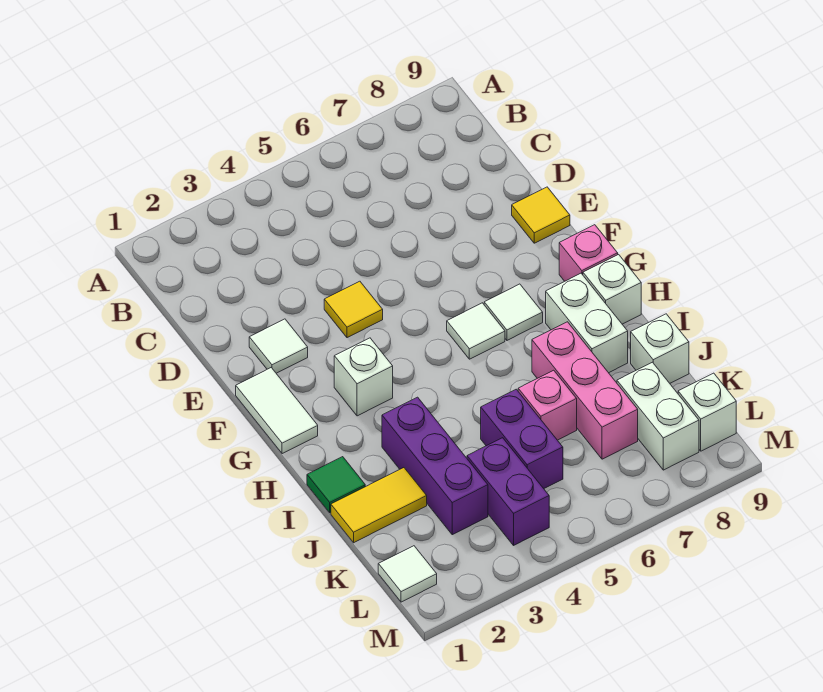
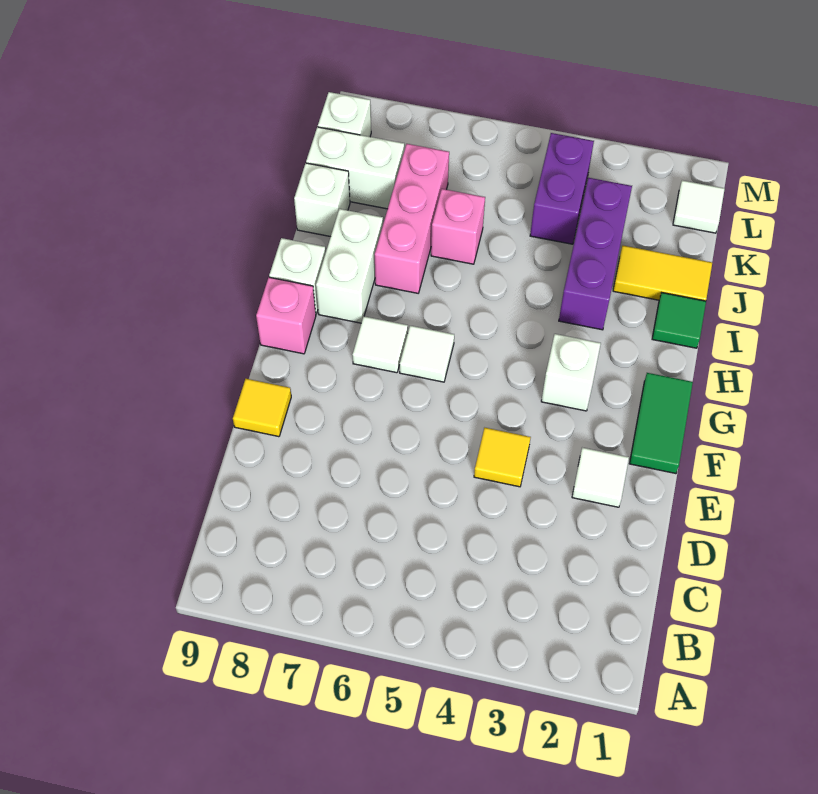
white 1x2 tile [236,368,318,454] -> green 1x2 tile [629,373,693,474]
purple 1x2 brick [481,389,563,489] -> none
white 1x2 brick [617,362,699,470] -> white 1x2 brick turned to [306,127,404,209]

